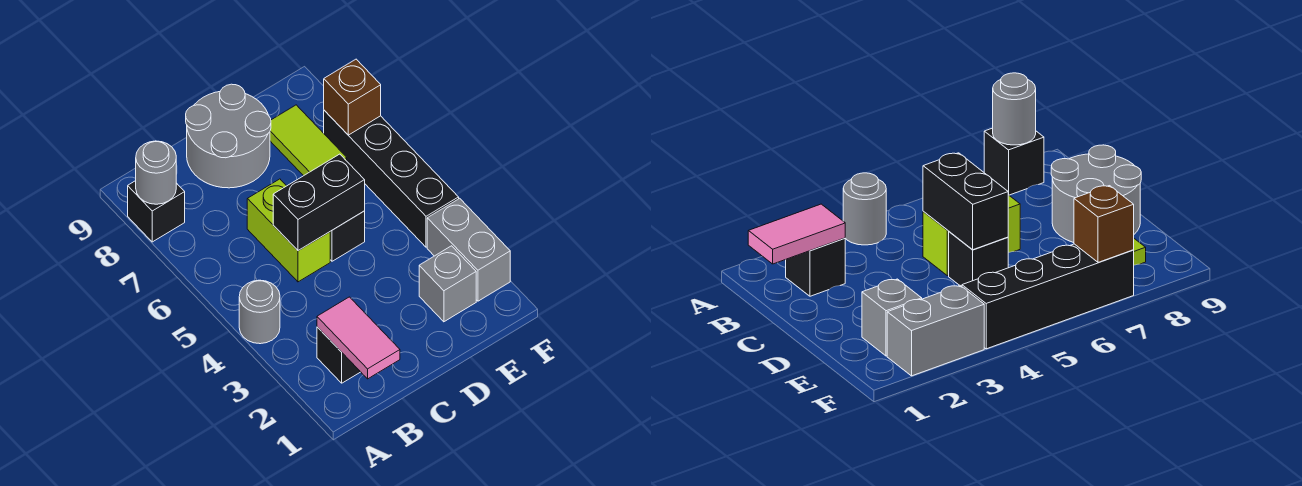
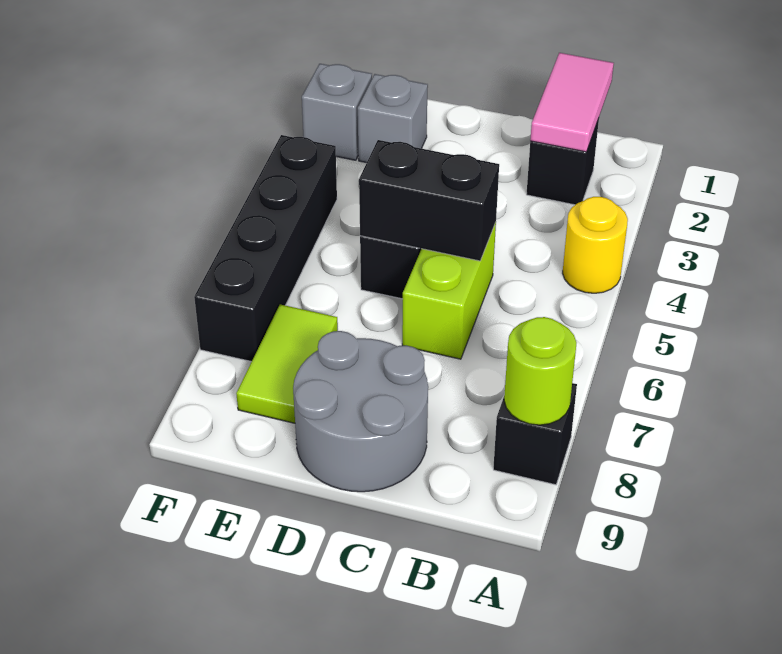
grey 1x1 round brick [239,280,280,344] -> yellow 1x1 round brick [563,197,628,293]
grey 1x1 round brick [136,141,176,204] -> lime 1x1 round brick [504,317,576,425]
grey 1x2 brick [427,198,510,301] -> grey 1x1 brick [302,64,372,160]
brown 1x1 brick [324,59,381,135] -> none

